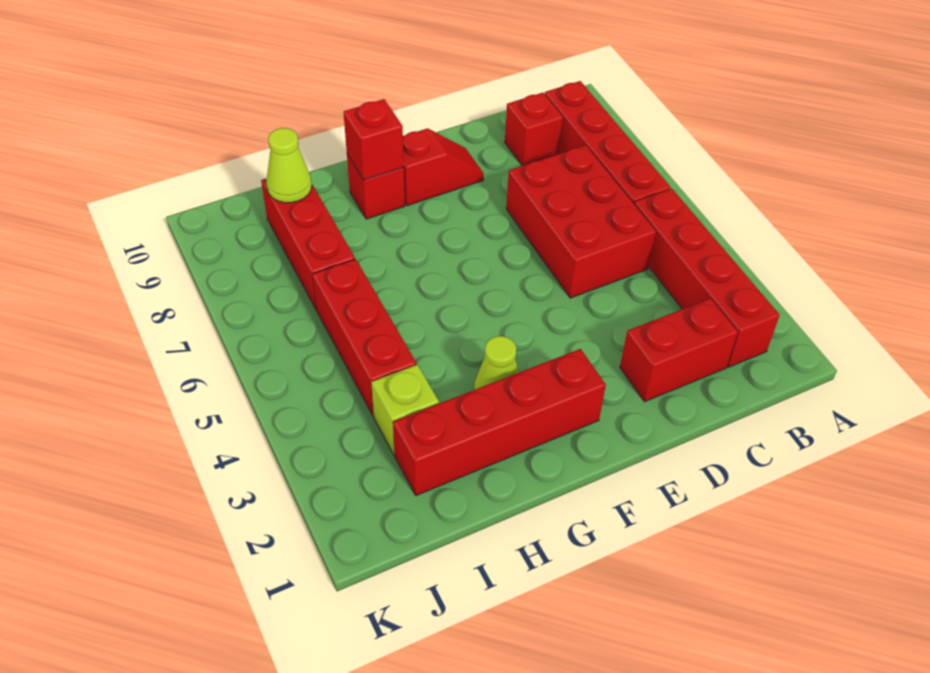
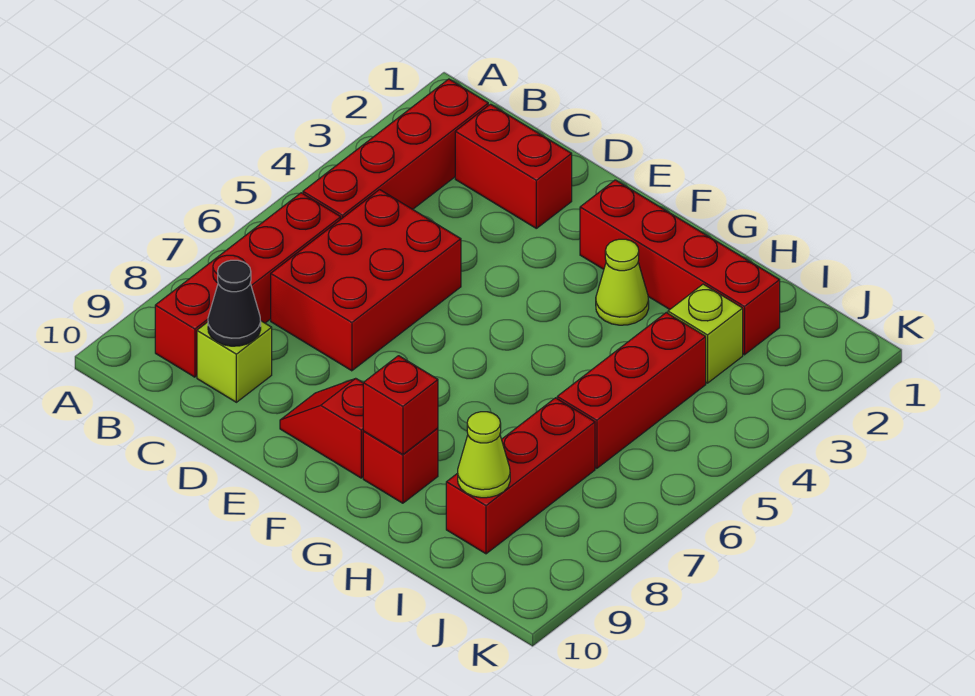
red 1x1 brick [505,93,563,166] -> lime 1x1 brick [197,321,272,402]
none -> black 1x1 cone [208,260,261,346]

